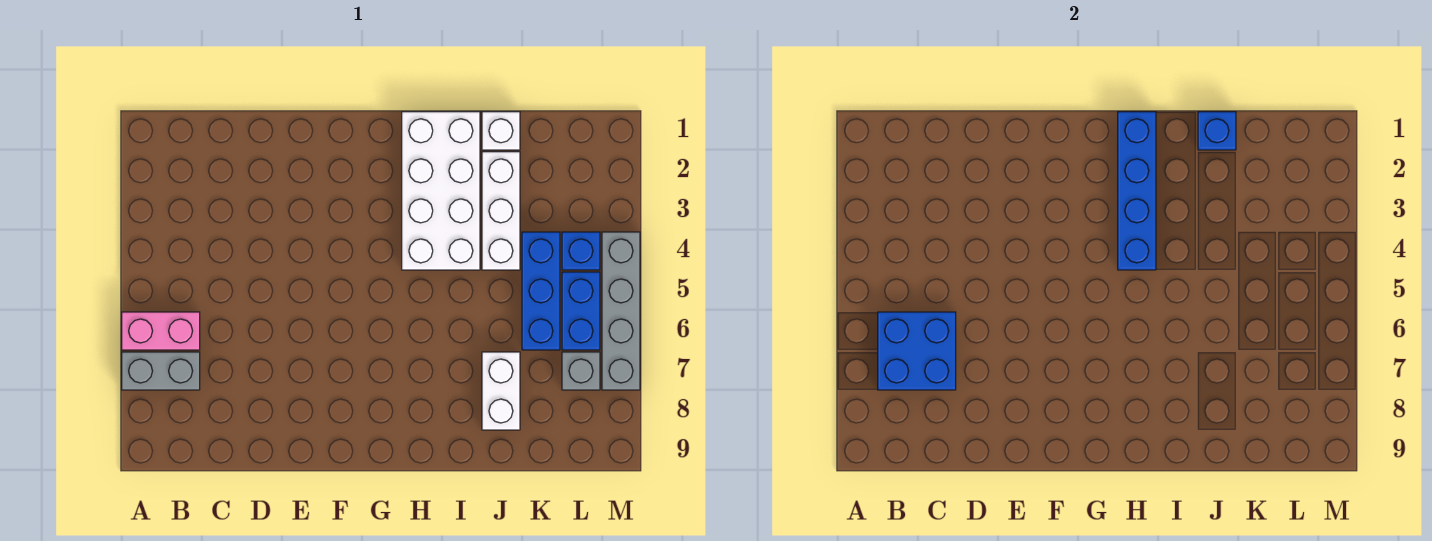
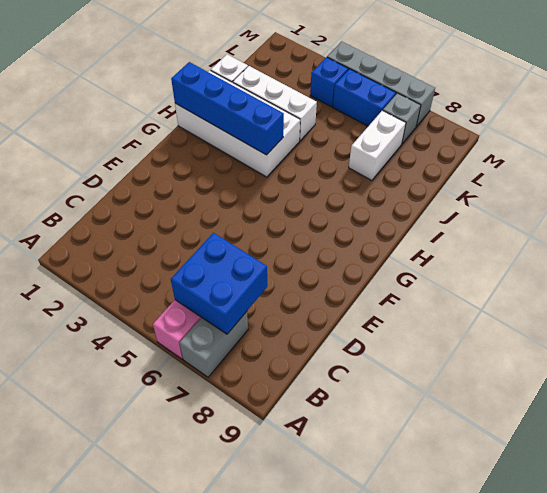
blue 1x1 brick [1198,112,1236,150] -> none
white 1x2 brick [482,352,520,430] -> white 1x2 brick turned to [349,110,406,180]
blue 1x3 brick [522,232,560,350] -> none

